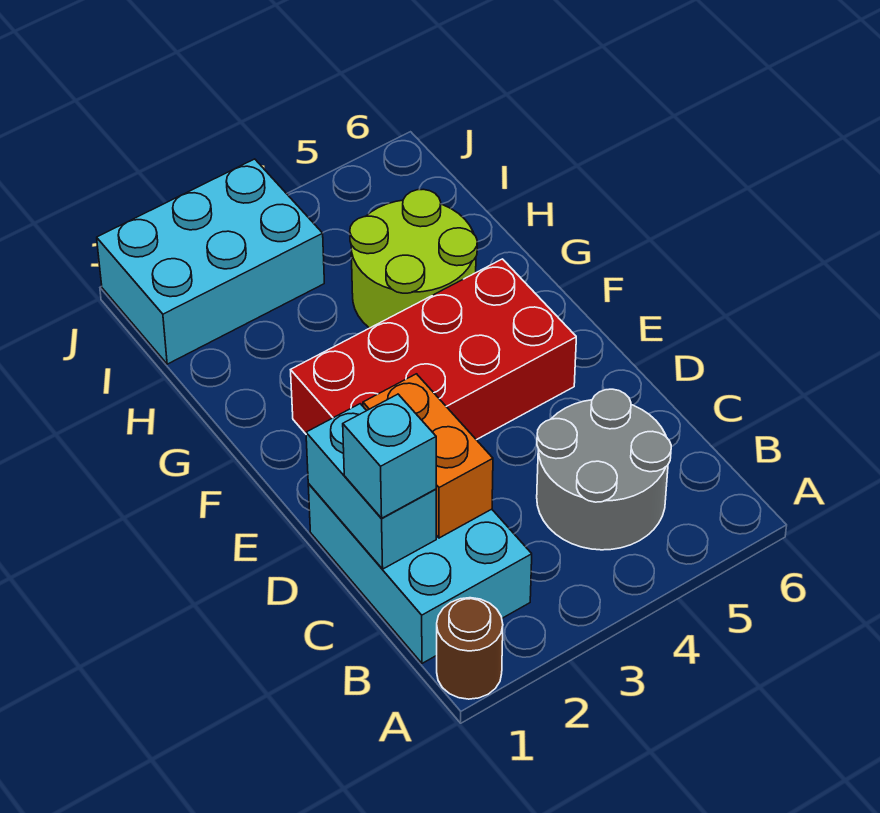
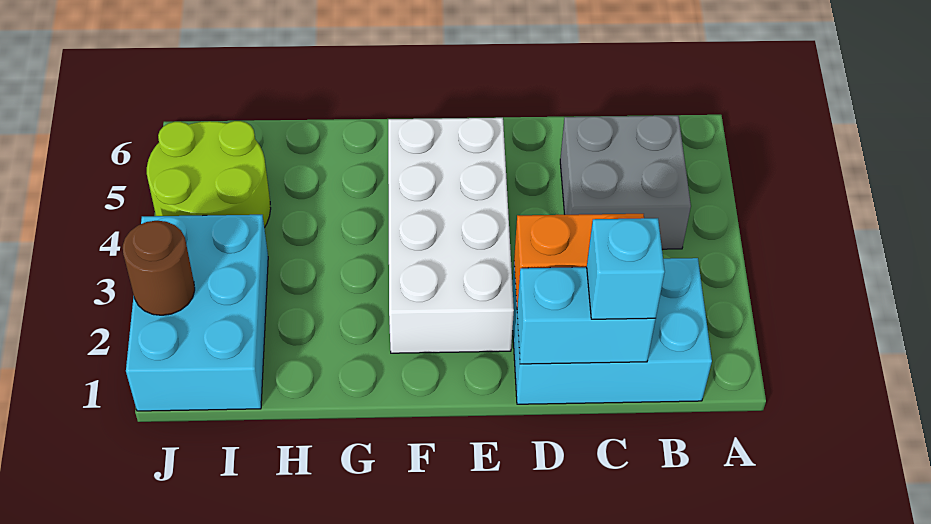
brown 1x1 round brick [437,598,503,699] -> brown 1x1 round brick moved to [123,221,195,315]
grey 2x2 round brick [537,389,671,550] -> grey 2x2 brick [560,116,691,249]
red 2x4 brick [291,259,576,440] -> white 2x4 brick [388,118,514,353]
lime 2x2 round brick [350,189,477,328] -> lime 2x2 round brick moved to [147,121,271,228]

